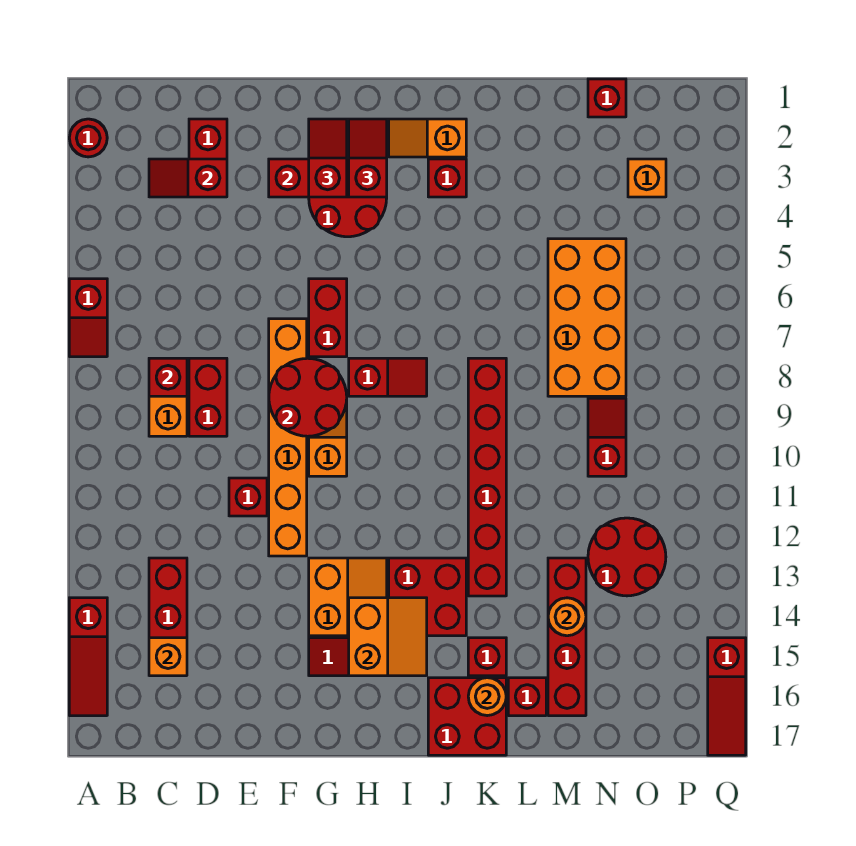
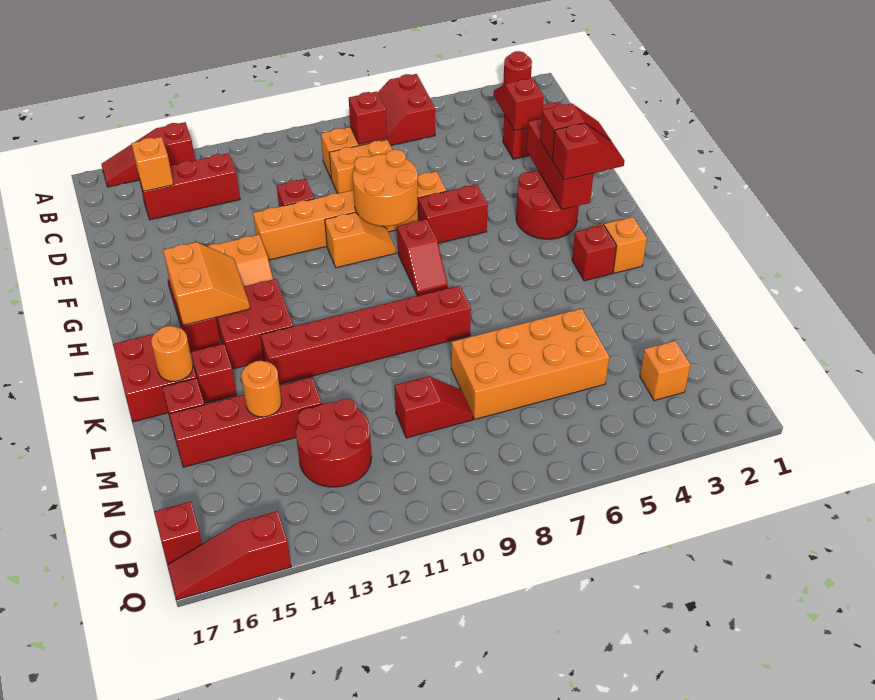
red 1x2 slope [69,279,107,357] -> red 2x2 slope [378,74,435,146]
red 1x2 brick [189,358,227,436] -> orange 1x2 brick [329,140,392,194]
red 2x2 round brick [269,358,347,436] -> orange 2x2 round brick [353,150,418,226]
orange 2x2 slope [349,598,427,676] -> orange 2x2 slope turned to [163,242,250,325]
red 1x1 brick [588,79,626,117] -> red 1x1 brick moved to [154,502,202,564]

